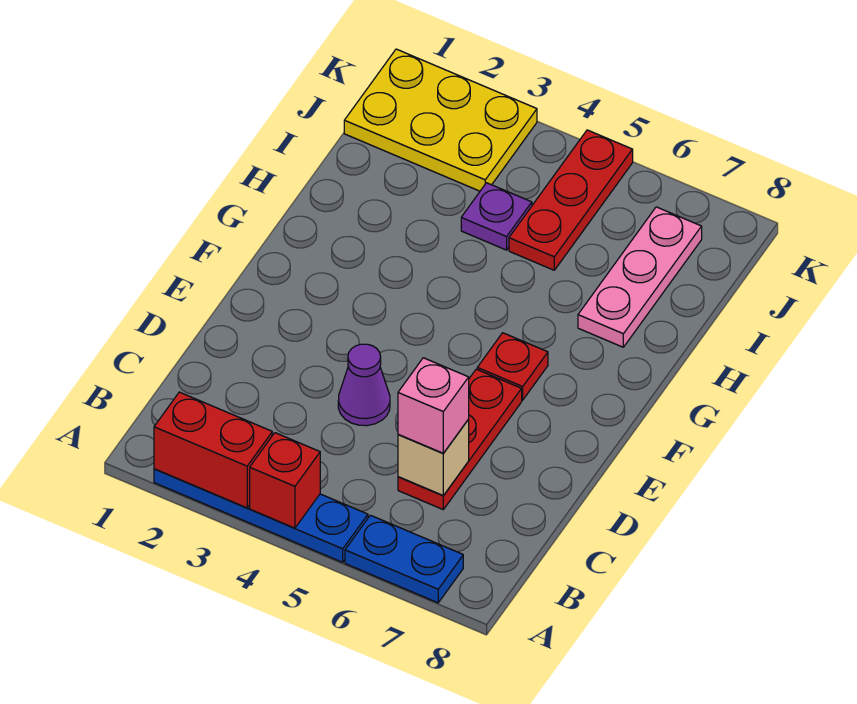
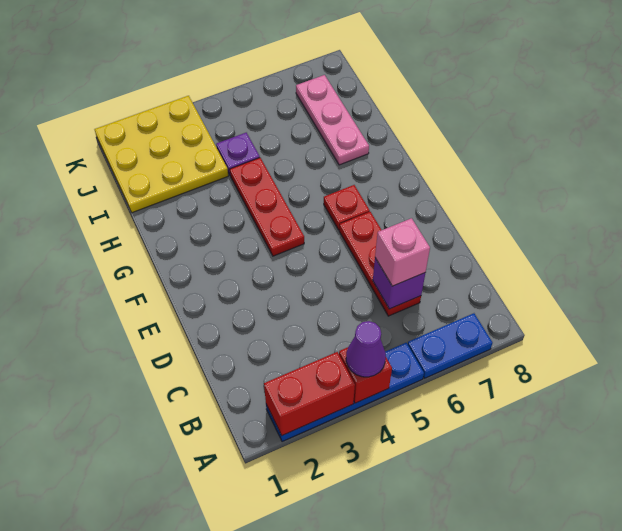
tan 1x1 brick [398,419,469,496] -> purple 1x1 brick [373,258,425,309]
purple 1x1 cone [338,344,390,426] -> purple 1x1 cone moved to [346,321,386,377]
red 1x3 plate [509,130,633,270] -> red 1x3 plate moved to [230,158,304,256]
yellow 2x3 plate [344,49,537,191] -> yellow 3x3 plate [94,96,228,213]

